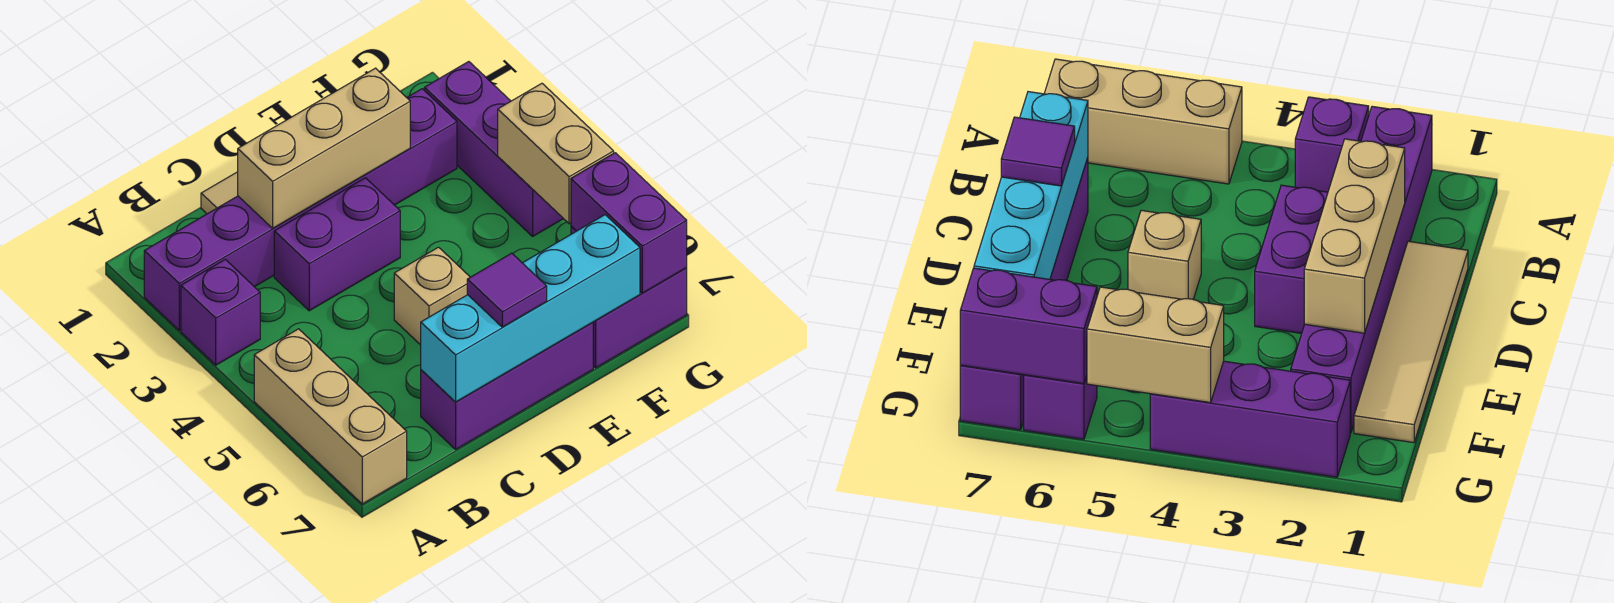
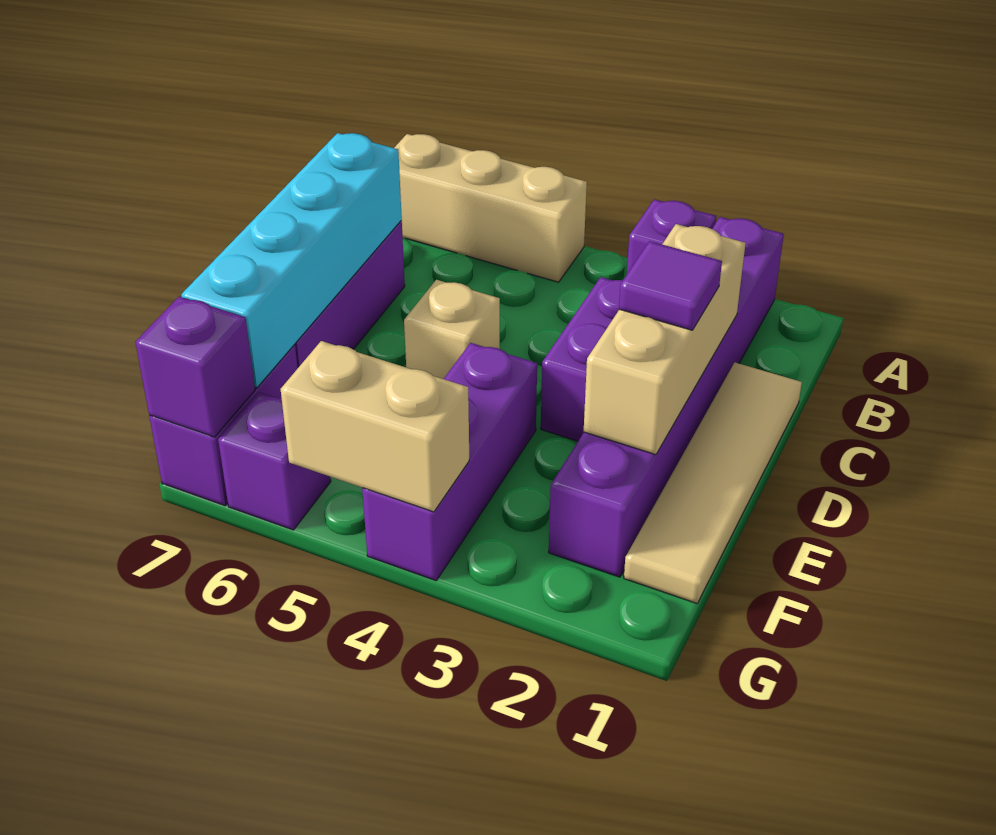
purple 1x1 tile [467,253,547,327] -> purple 1x1 tile moved to [619,241,722,330]
purple 1x3 brick [424,62,563,236] -> purple 1x3 brick turned to [362,343,537,581]
purple 1x2 brick [571,153,687,293] -> purple 1x1 brick [136,296,255,437]

